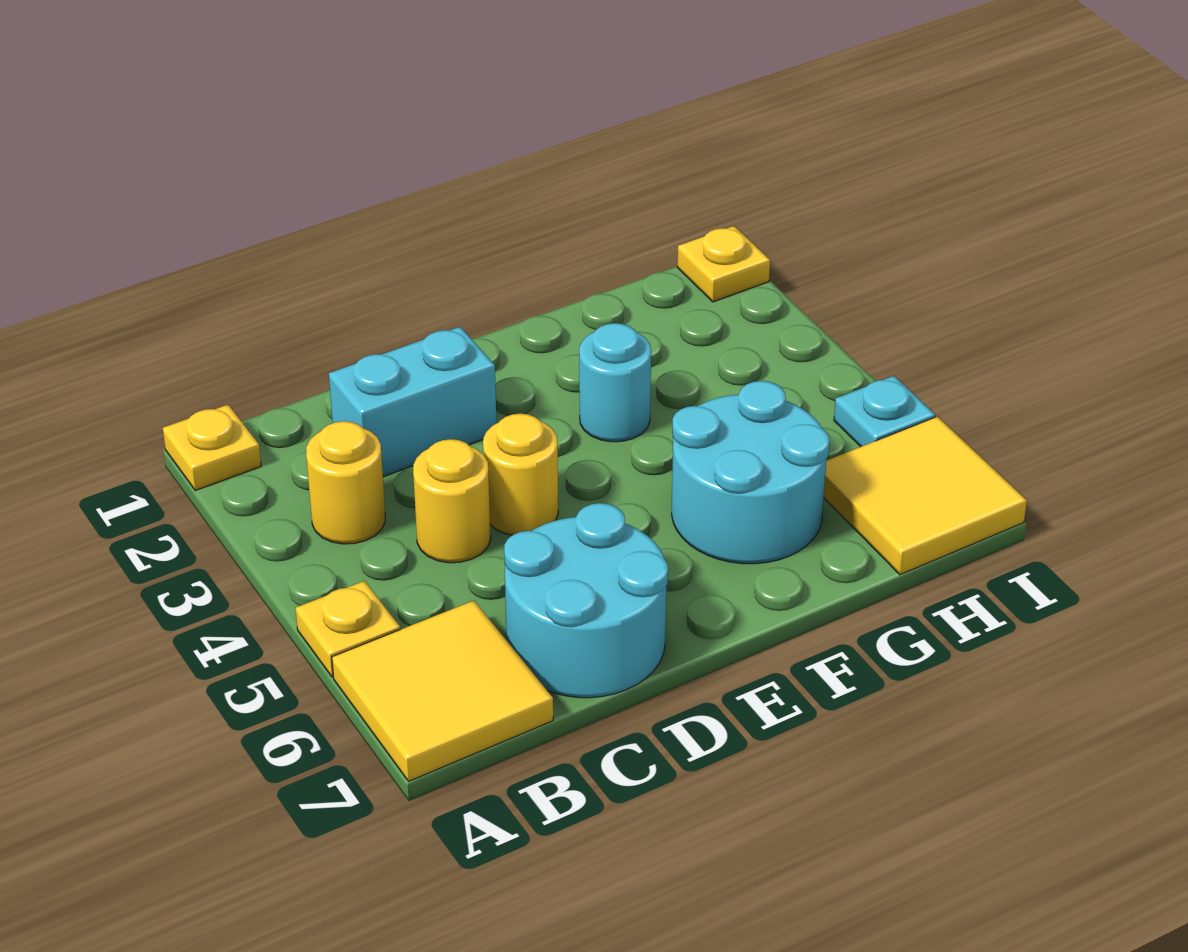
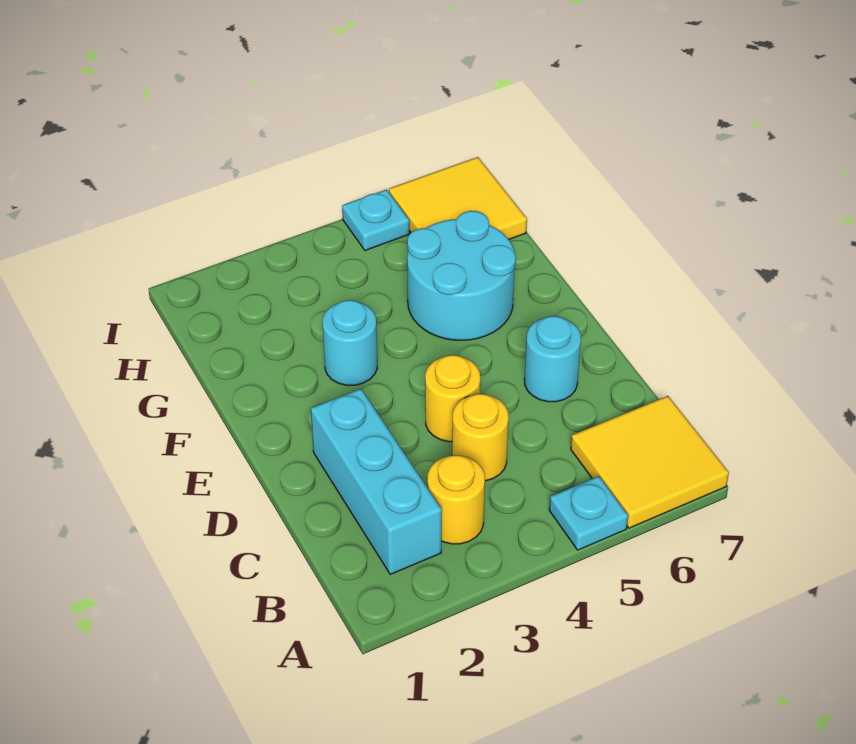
yellow 1x1 plate [163,405,261,490] -> none
yellow 1x1 plate [295,581,400,677] -> cyan 1x1 plate [549,476,628,550]
cyan 1x2 brick [329,327,497,477] -> cyan 1x3 brick [311,389,442,574]
cyan 2x2 round brick [504,503,668,698] -> cyan 1x1 round brick [524,316,581,402]
yellow 1x1 plate [677,226,770,302] -> none

